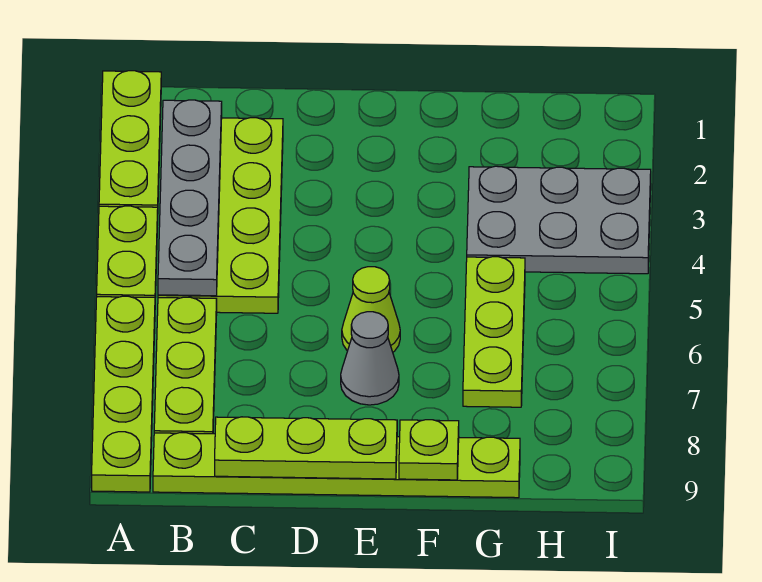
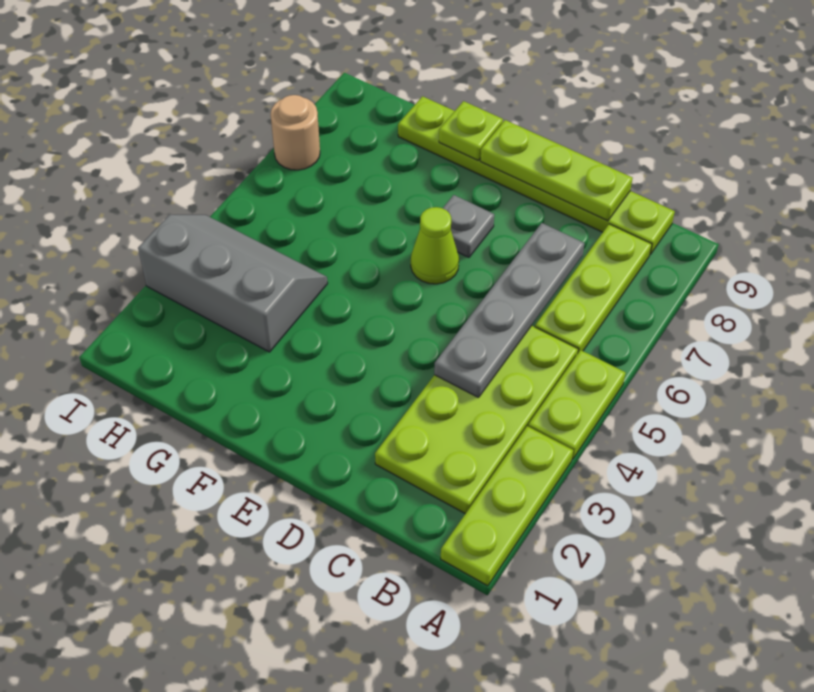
lime 1x4 plate [92,296,155,492] -> none
grey 1x4 plate [158,100,222,296] -> grey 1x4 plate moved to [434,223,584,398]
grey 1x1 cone [341,312,399,405] -> grey 1x1 plate [443,195,494,257]
grey 2x3 plate [467,166,651,274] -> grey 2x3 slope [138,215,328,352]
lime 1x3 plate [463,257,525,407] -> none
none -> tan 1x1 round brick [271,95,320,170]

